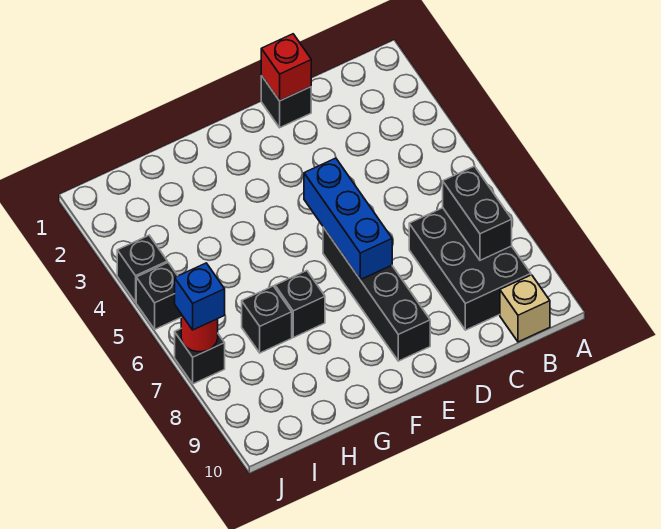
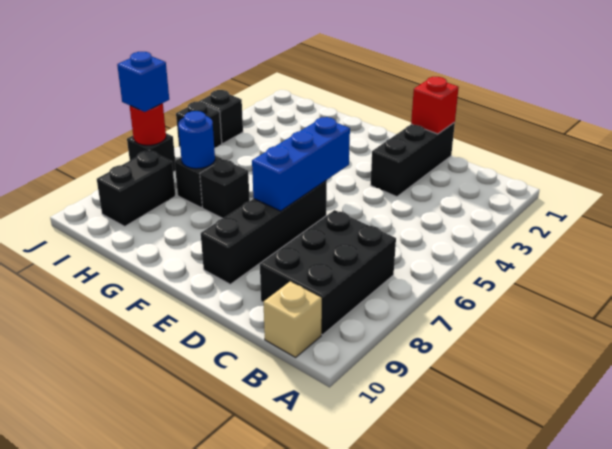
black 1x2 brick [443,166,512,260] -> black 1x2 brick moved to [97,151,175,226]
black 1x1 brick [261,76,311,128] -> black 1x3 brick [371,122,455,197]
none -> blue 1x1 round brick [178,111,215,169]

